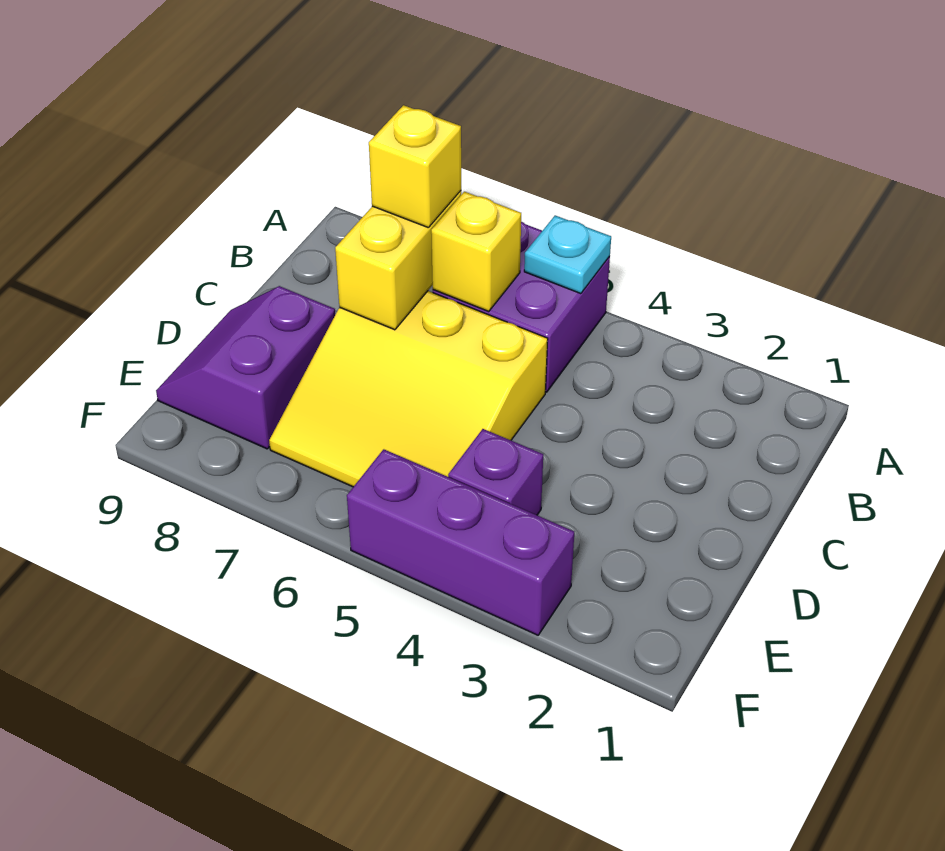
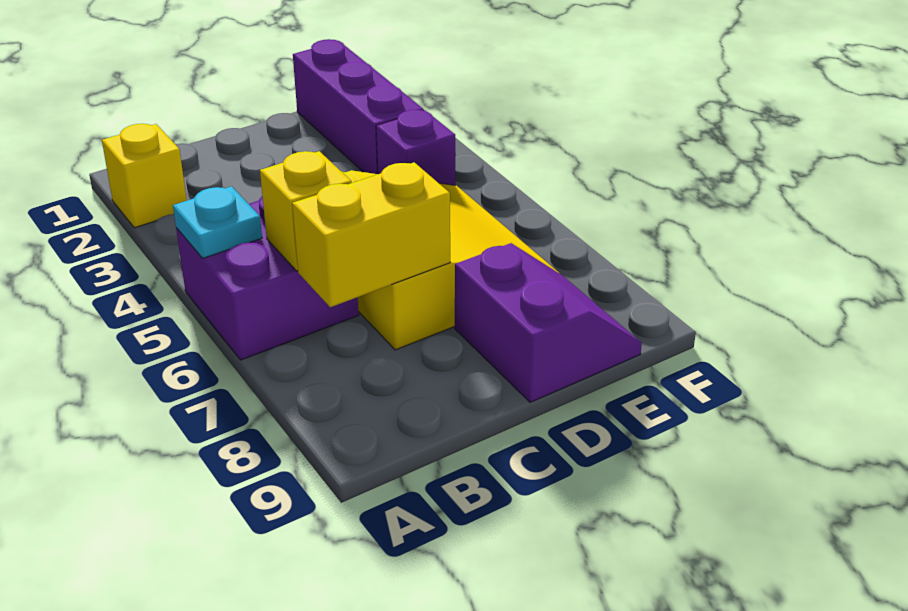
yellow 1x1 brick [369,105,461,227] -> yellow 1x1 brick moved to [102,124,187,228]
purple 2x2 slope [156,286,335,449] -> purple 2x2 slope turned to [455,243,642,402]
purple 1x3 brick [347,449,574,635] -> purple 1x3 brick moved to [293,39,424,174]

